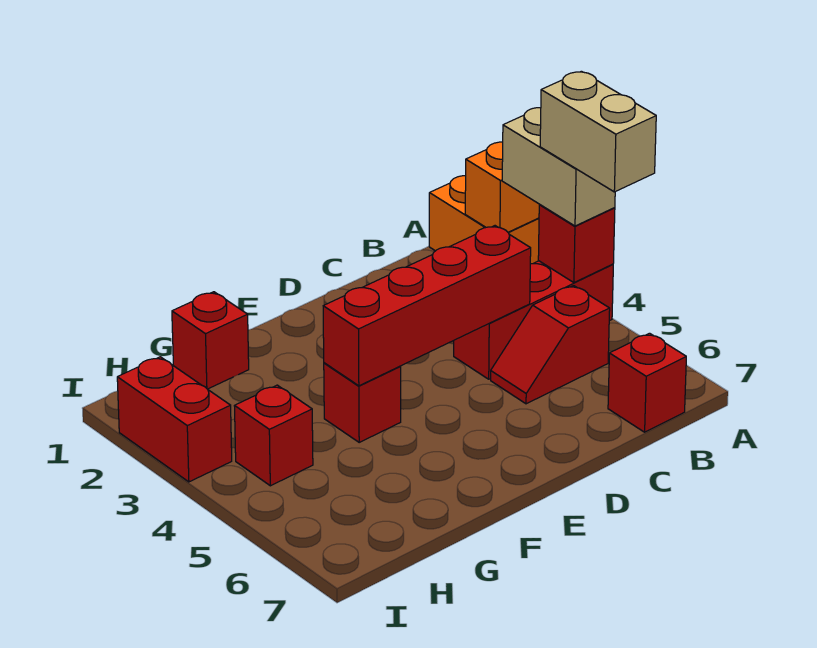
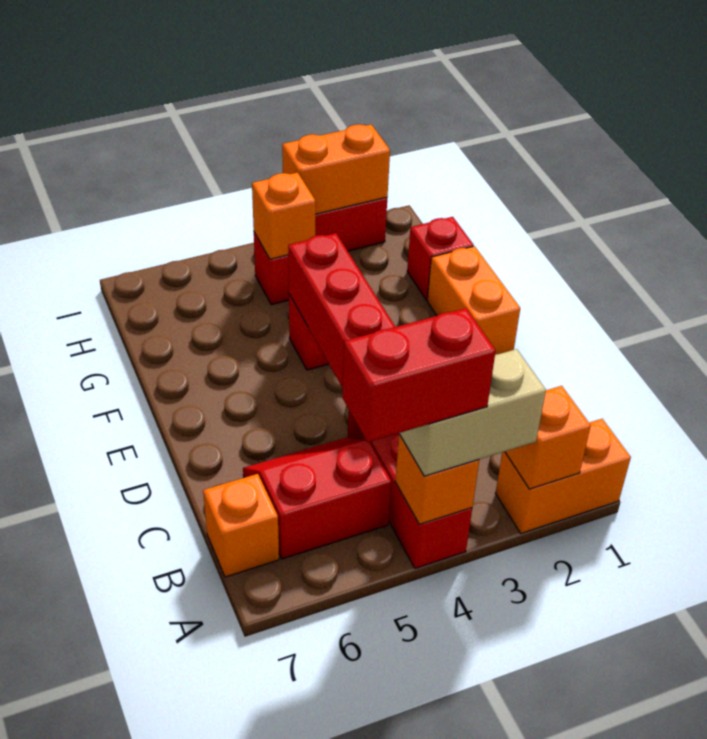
red 1x1 brick [538,205,615,283] -> orange 1x1 brick [395,434,479,524]
tan 1x2 brick [540,71,656,192] -> red 1x2 brick [342,308,496,442]
red 1x2 slope [491,286,610,404] -> red 2x2 slope [243,438,391,559]
red 1x1 brick [608,333,686,432] -> orange 1x1 brick [203,474,279,577]
none -> orange 1x2 brick [427,246,520,355]
none -> orange 1x1 brick [252,172,316,259]
none -> orange 1x2 brick [282,124,390,214]

